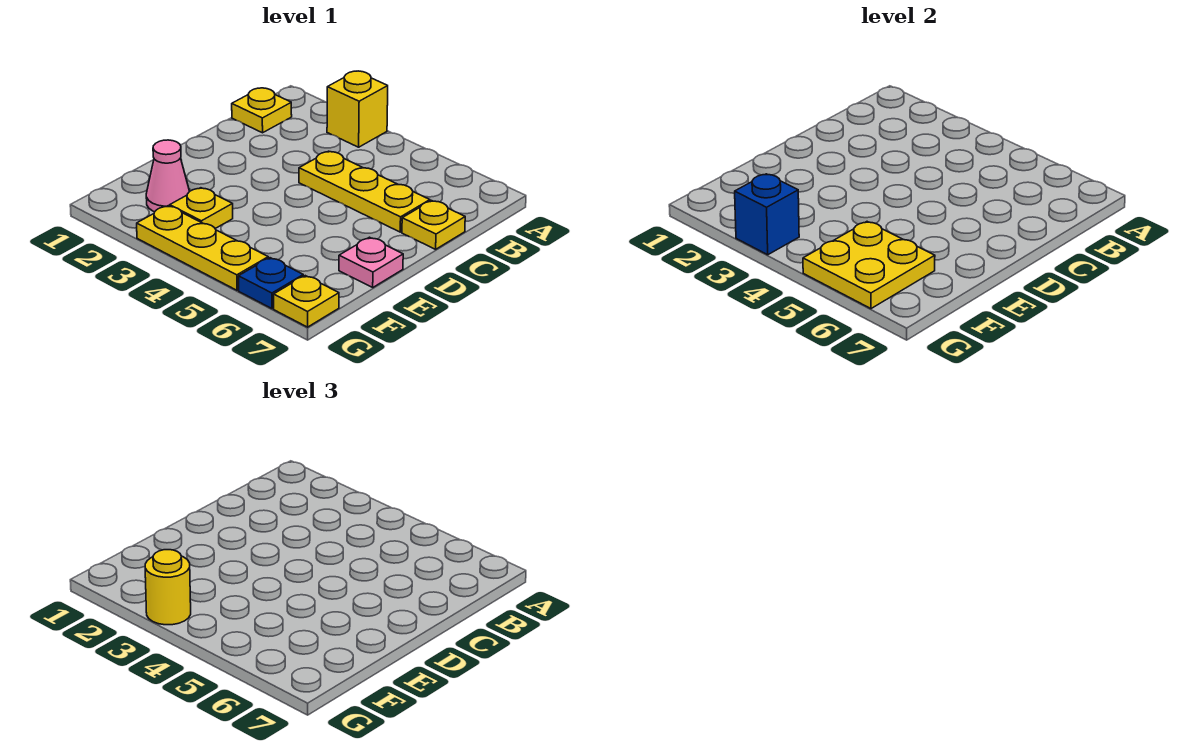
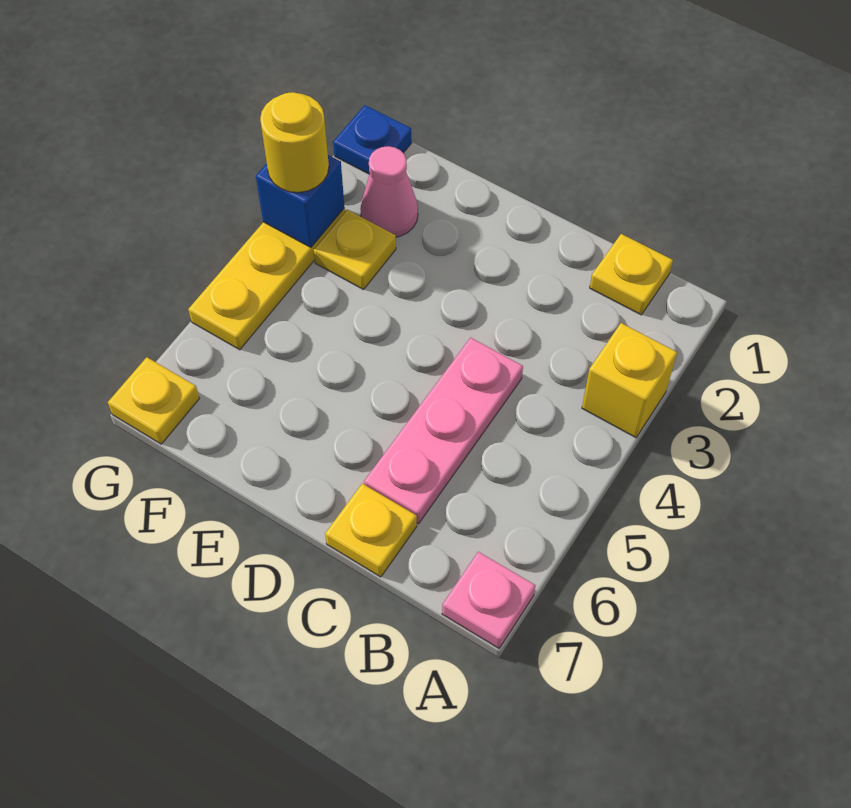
yellow 1x3 plate [299,151,430,232] -> pink 1x3 plate [364,338,523,524]
pink 1x1 plate [339,237,403,287] -> pink 1x1 plate moved to [442,552,535,648]
yellow 2x2 plate [803,222,935,309] -> none
blue 1x1 plate [239,258,303,309] -> blue 1x1 plate moved to [333,105,412,174]

